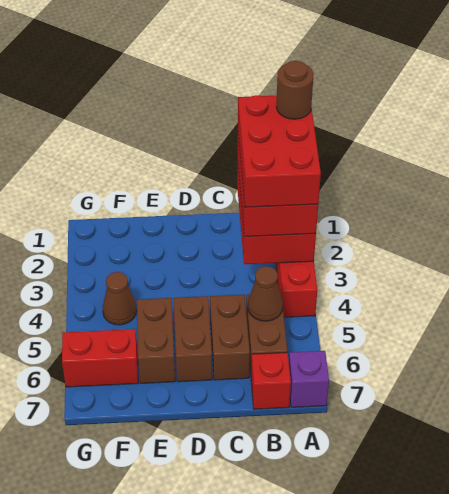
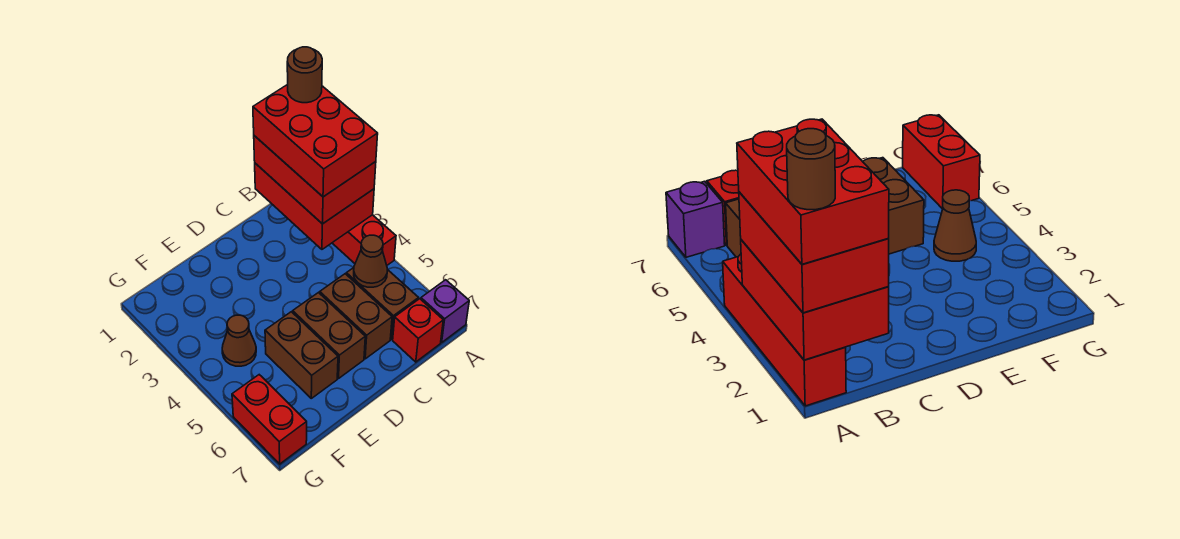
red 1x2 brick [62,329,138,387] -> red 1x2 brick turned to [232,375,307,464]

